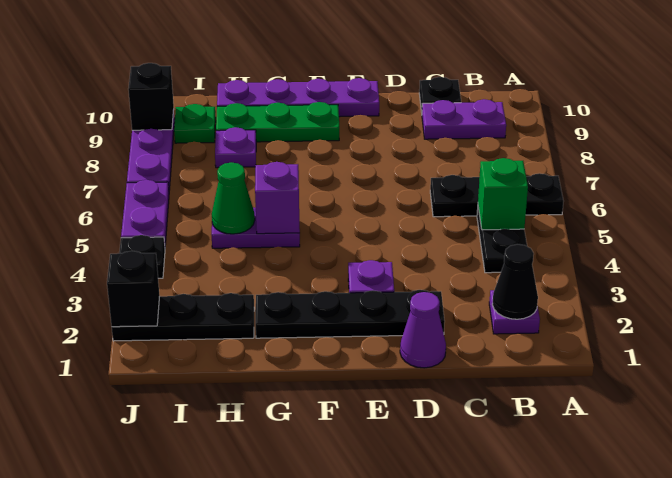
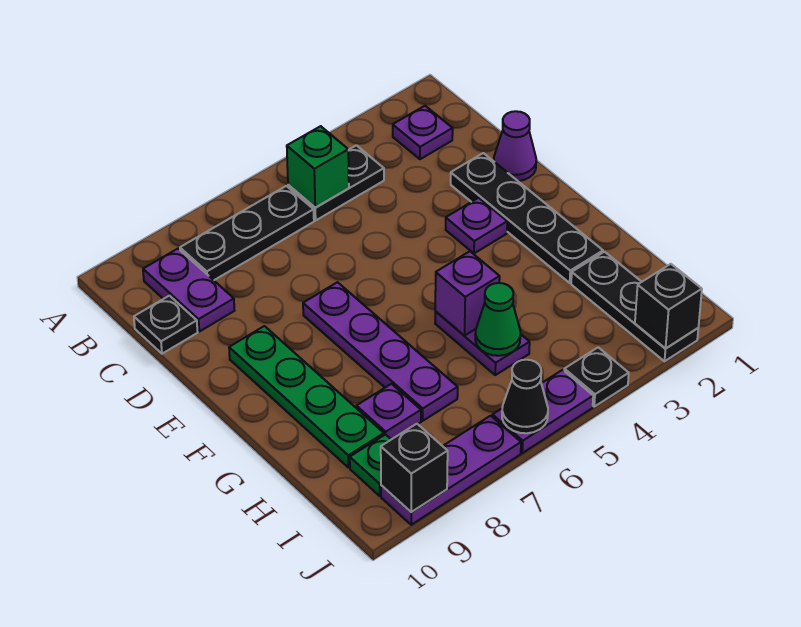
black 1x3 plate [430,173,564,217] -> black 1x3 plate turned to [180,186,314,280]
black 1x1 cone [492,244,538,319] -> black 1x1 cone moved to [502,360,548,433]
purple 1x4 plate [217,78,379,117] -> purple 1x4 plate moved to [303,282,458,421]
green 1x3 plate [216,102,339,142] -> green 1x4 plate [229,326,384,468]

